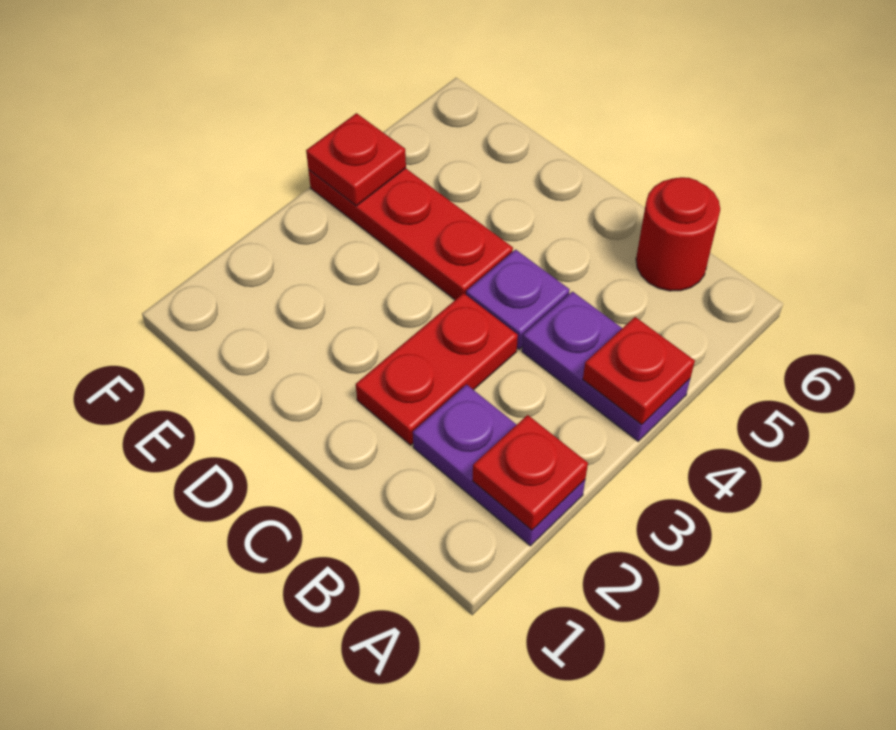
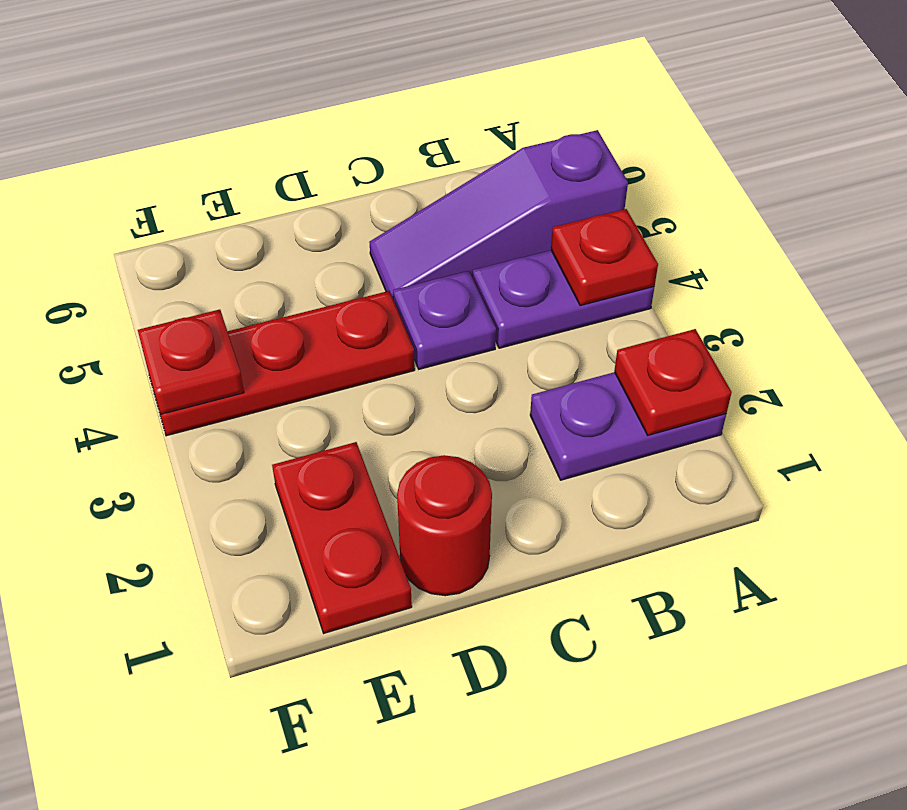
none -> purple 1x3 slope [370,130,628,300]
red 1x1 round brick [636,177,720,291] -> red 1x1 round brick moved to [397,455,492,596]
red 1x2 plate [356,293,518,445] -> red 1x2 plate moved to [272,442,412,633]

